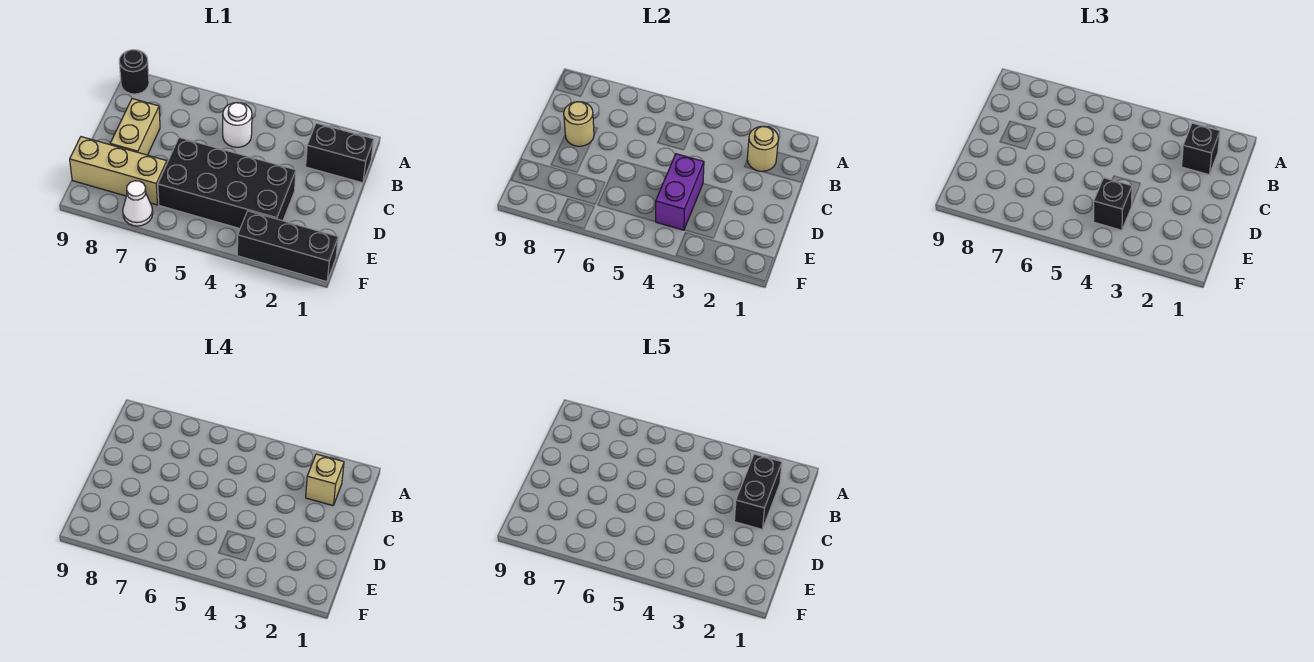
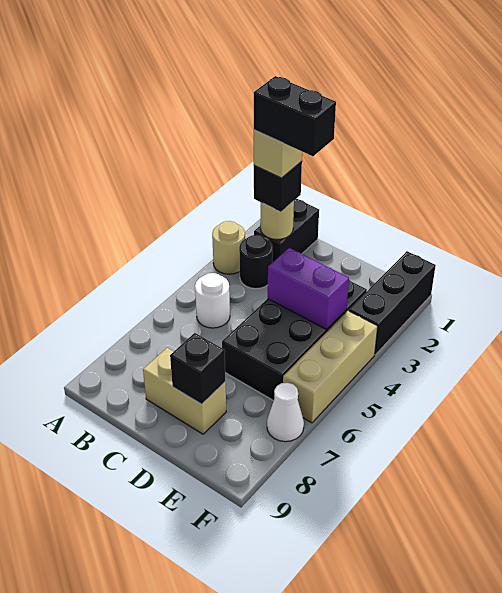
black 1x1 round brick [119,50,149,94] -> black 1x1 round brick moved to [239,235,273,289]
tan 1x1 round brick [564,102,594,146] -> tan 1x1 round brick moved to [212,221,245,274]
black 1x1 brick [1094,178,1132,230] -> black 1x1 brick moved to [170,333,225,404]
tan 1x3 brick [70,137,167,205] -> tan 1x3 brick moved to [283,311,378,423]

